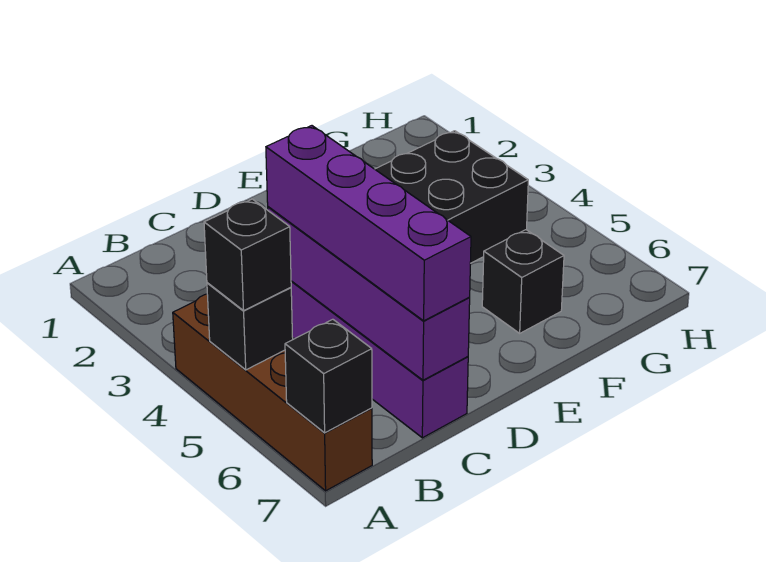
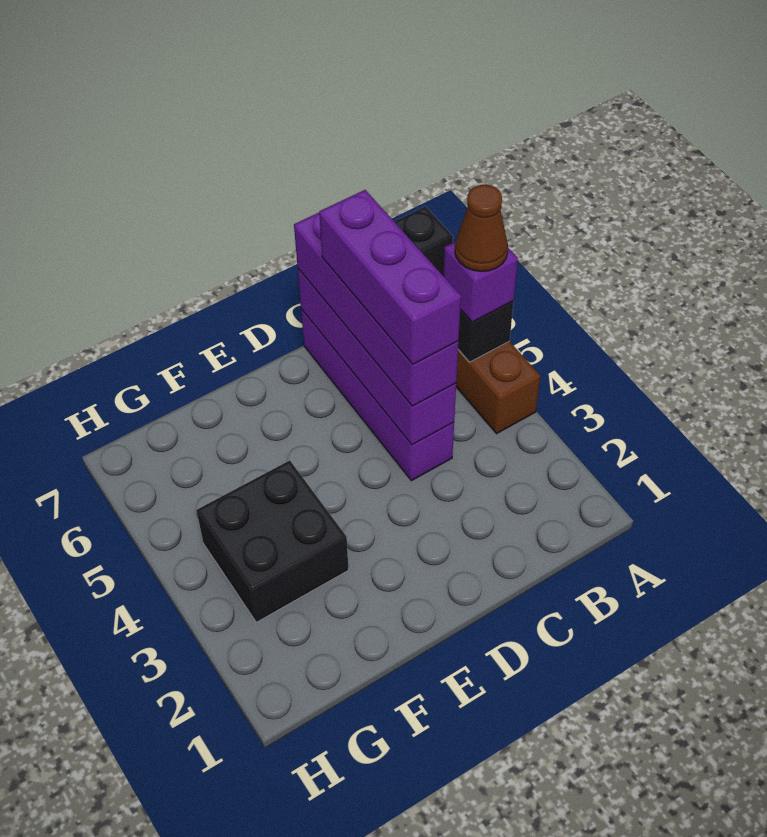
black 1x1 brick [204,199,291,311] -> purple 1x1 brick [444,241,518,322]
none -> brown 1x1 cone [455,185,508,271]
none -> purple 1x3 brick [319,190,461,364]
black 1x1 brick [482,230,564,333] -> none

